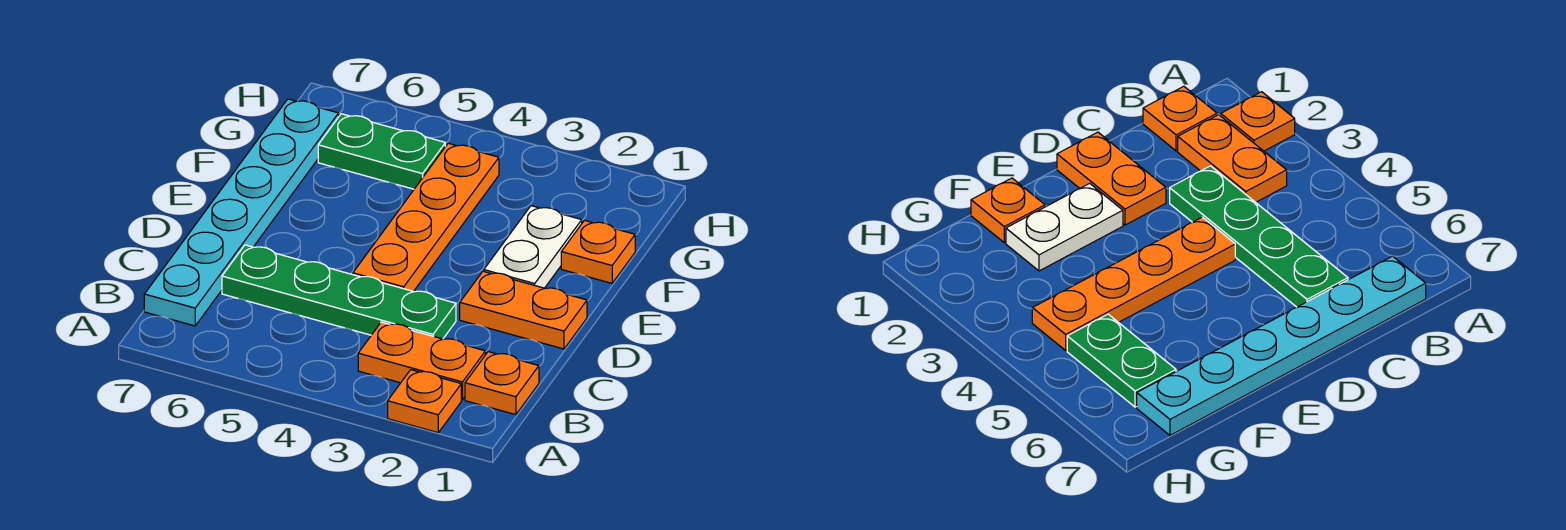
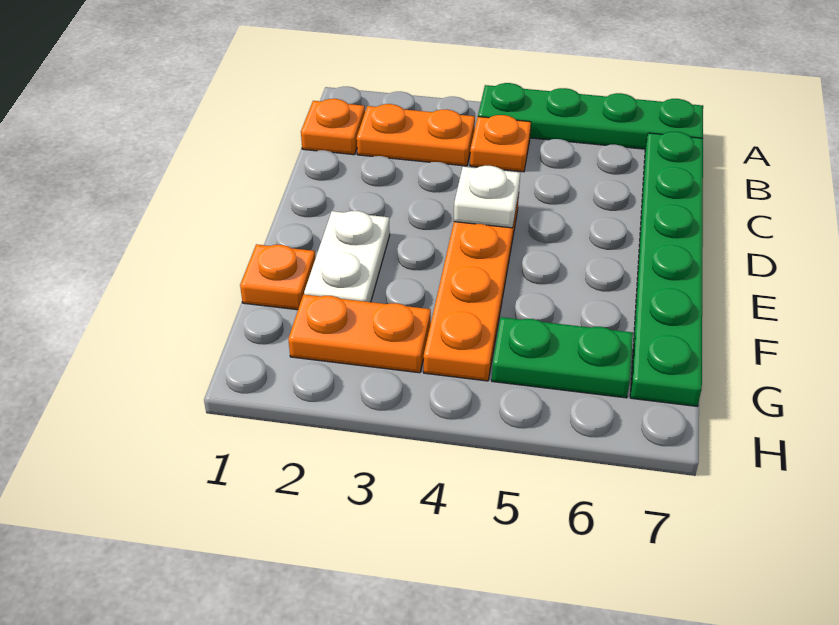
orange 1x1 plate [388,370,461,433] -> orange 1x1 plate moved to [470,115,531,172]
cyan 1x6 plate [144,99,339,326] -> green 1x6 plate [630,132,703,406]
green 1x4 plate [222,245,456,339] -> green 1x4 plate moved to [478,83,703,149]
orange 1x2 plate [460,271,587,349] -> orange 1x2 plate moved to [288,295,431,373]
none -> white 1x1 plate [454,166,520,228]

